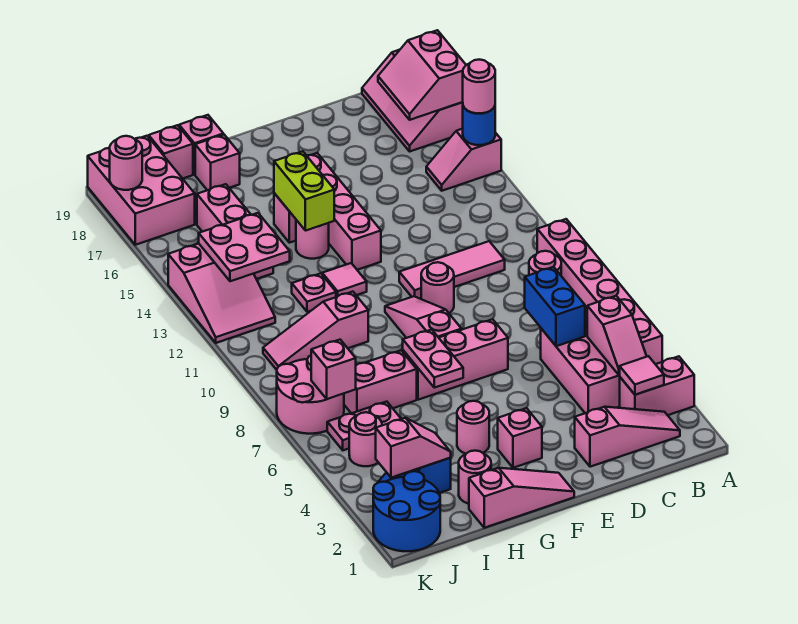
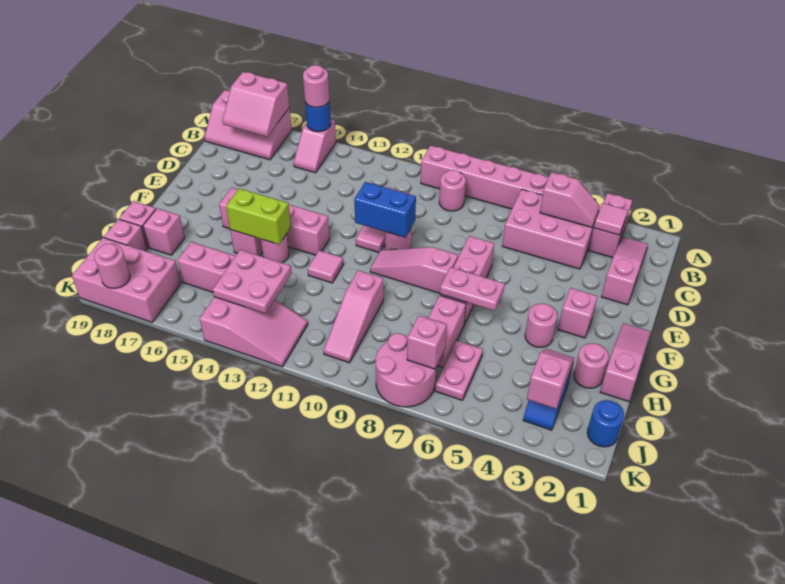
blue 1x2 brick [525,267,585,346] -> blue 1x2 brick moved to [354,182,416,238]
pink 1x1 plate [292,273,336,312] -> none
blue 2x2 round brick [373,471,440,551] -> blue 1x1 round brick [587,400,624,447]
pink 1x1 round brick [349,412,382,466] -> none

